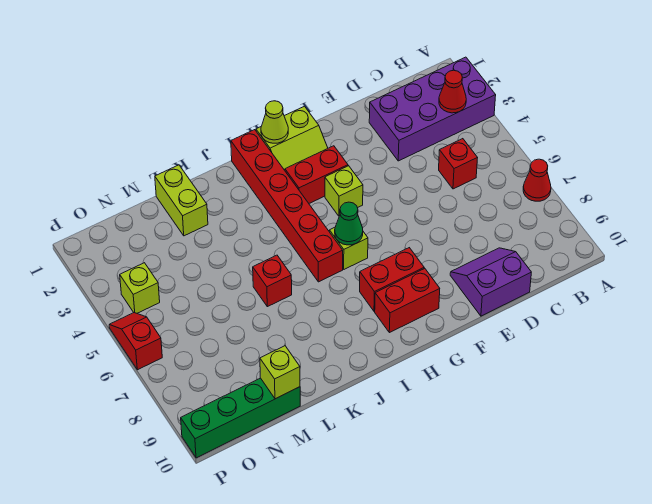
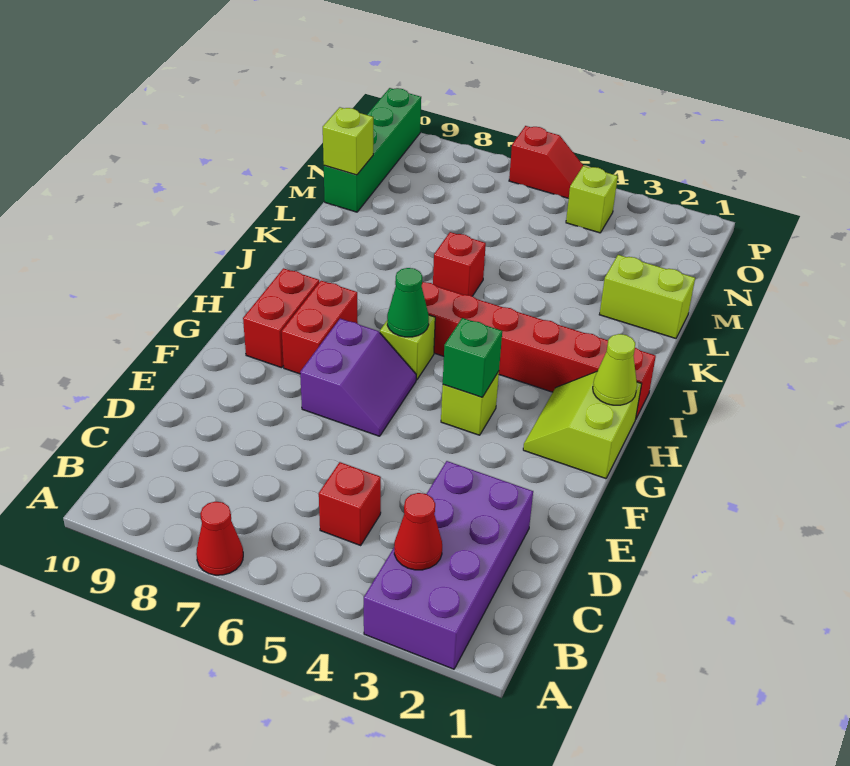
purple 2x2 slope [450,248,531,316] -> purple 2x2 slope moved to [300,319,416,436]
red 1x2 brick [285,146,348,203] -> none
none -> green 1x1 brick [443,318,502,397]

